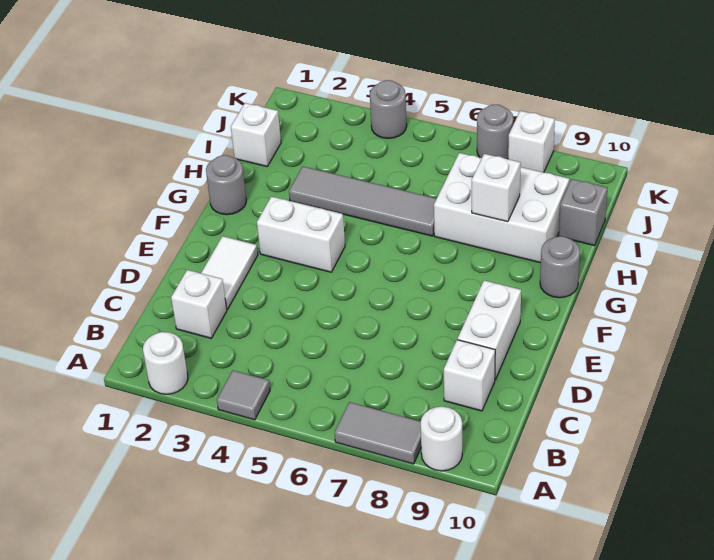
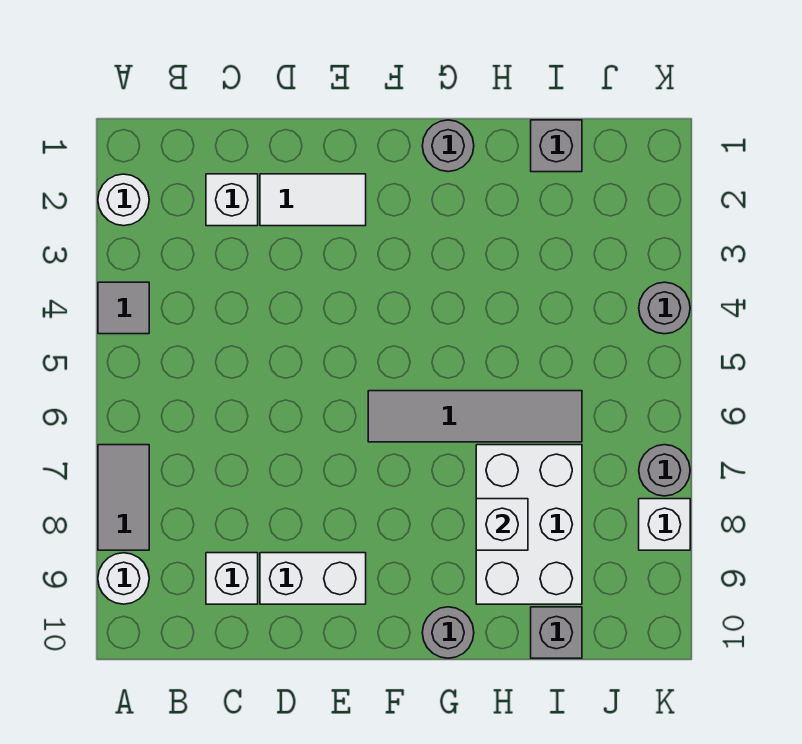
white 1x2 brick [257,196,345,272] -> none
grey 1x4 tile [289,167,437,236] -> grey 1x4 tile turned to [368,391,582,442]
white 1x1 brick [231,103,281,166] -> grey 1x1 brick [531,120,582,172]

